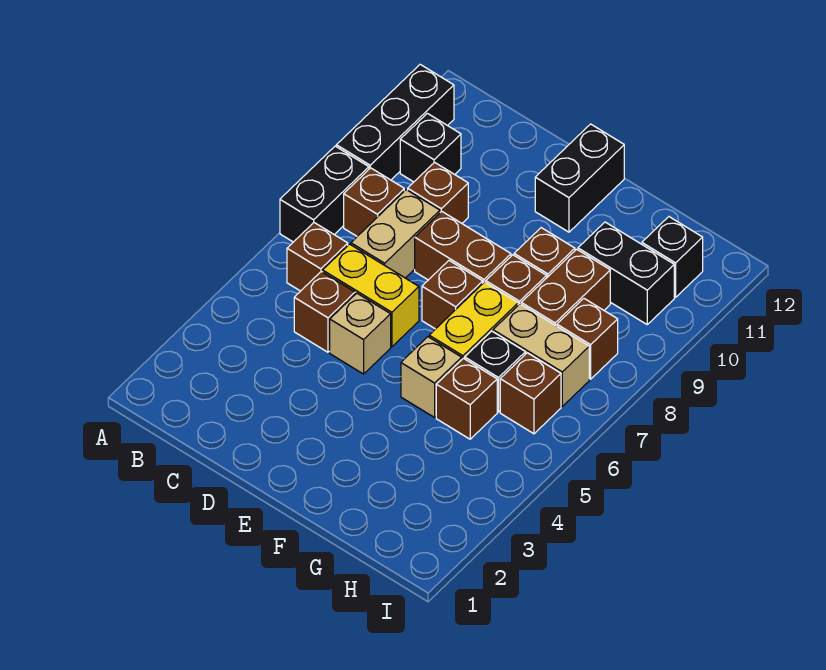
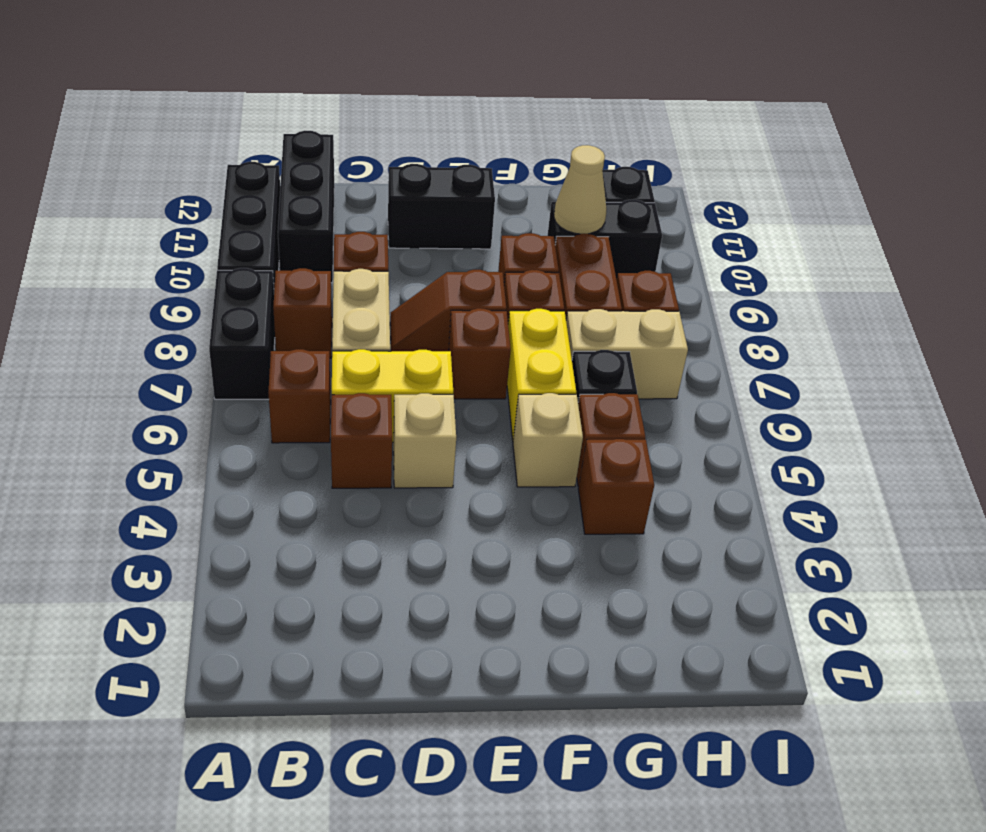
black 1x1 brick [400,113,461,182] -> black 1x3 brick [278,131,334,283]
brown 1x2 brick [415,211,511,283] -> brown 1x2 slope [390,270,506,351]
black 1x2 brick [535,124,624,232] -> black 1x2 brick turned to [388,164,495,249]
none -> tan 1x1 cone [554,145,607,234]
brown 1x1 brick [500,353,561,434] -> brown 1x1 brick moved to [578,439,654,534]

